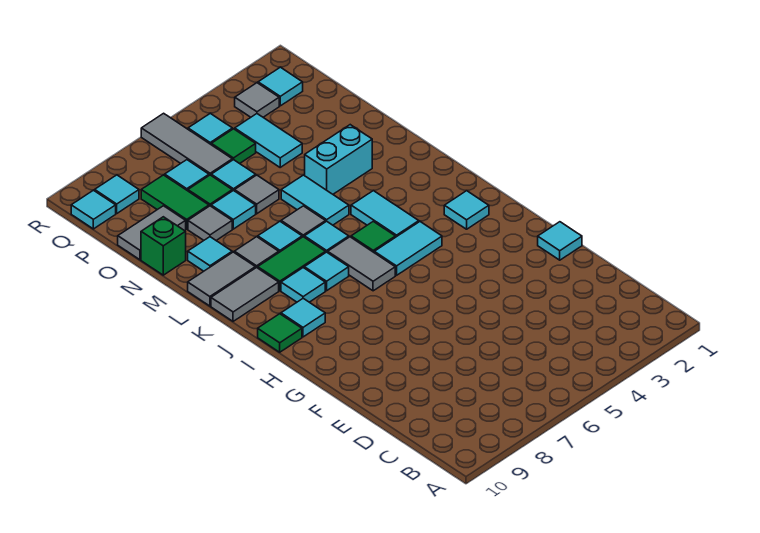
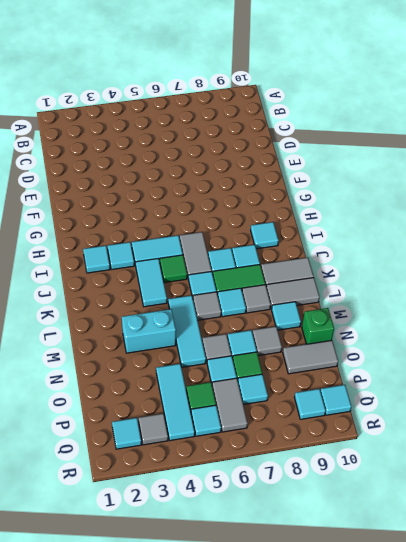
cyan 1x1 tile [538,222,582,260] -> cyan 1x1 tile moved to [108,242,134,269]
green 1x1 tile [258,314,302,352] -> none
cyan 1x2 tile [281,175,349,225] -> cyan 1x3 tile [168,295,206,367]
cyan 1x2 tile [235,114,302,167] -> cyan 1x3 tile [156,364,195,441]
green 1x2 tile [141,175,209,229] -> none
grey 1x3 tile [141,113,232,175] -> grey 1x2 tile [212,378,248,432]

